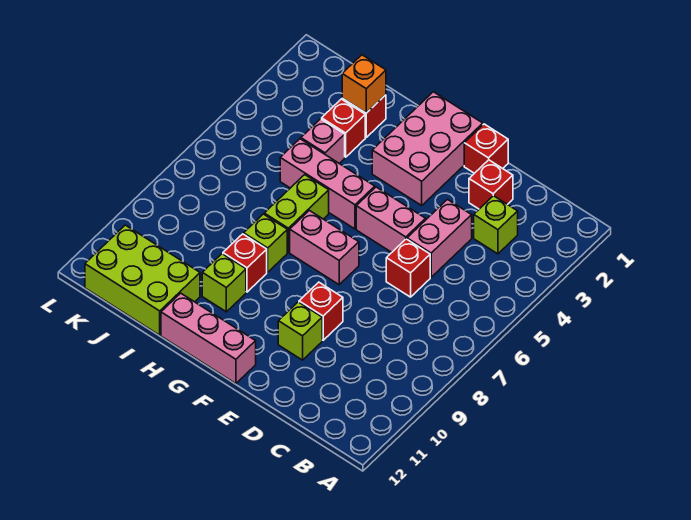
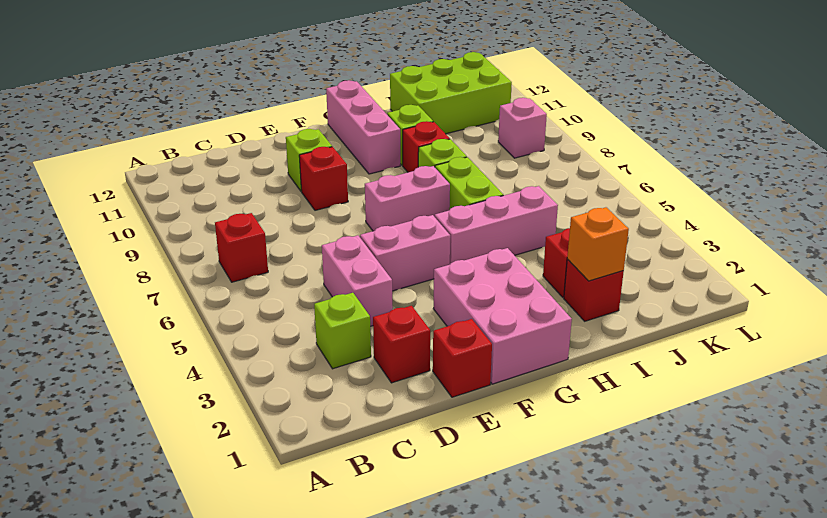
red 1x1 brick [386,239,430,297] -> red 1x1 brick moved to [215,213,268,282]
pink 1x3 brick [161,293,256,384] -> pink 1x3 brick turned to [326,80,400,174]
pink 1x1 brick [301,119,345,163] -> pink 1x1 brick moved to [498,98,547,158]

